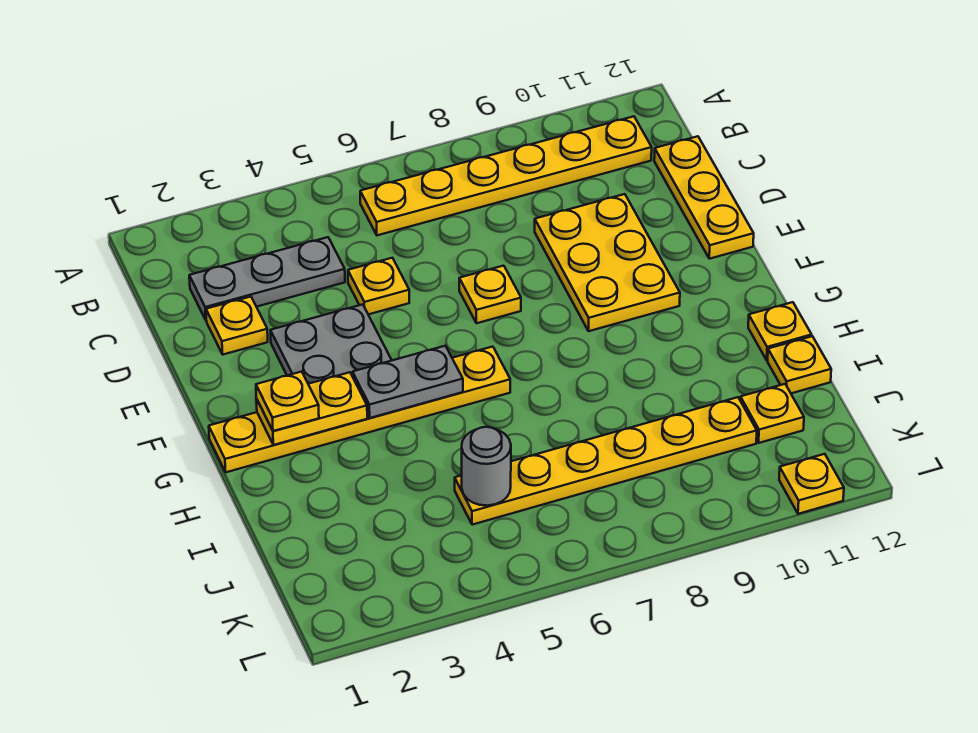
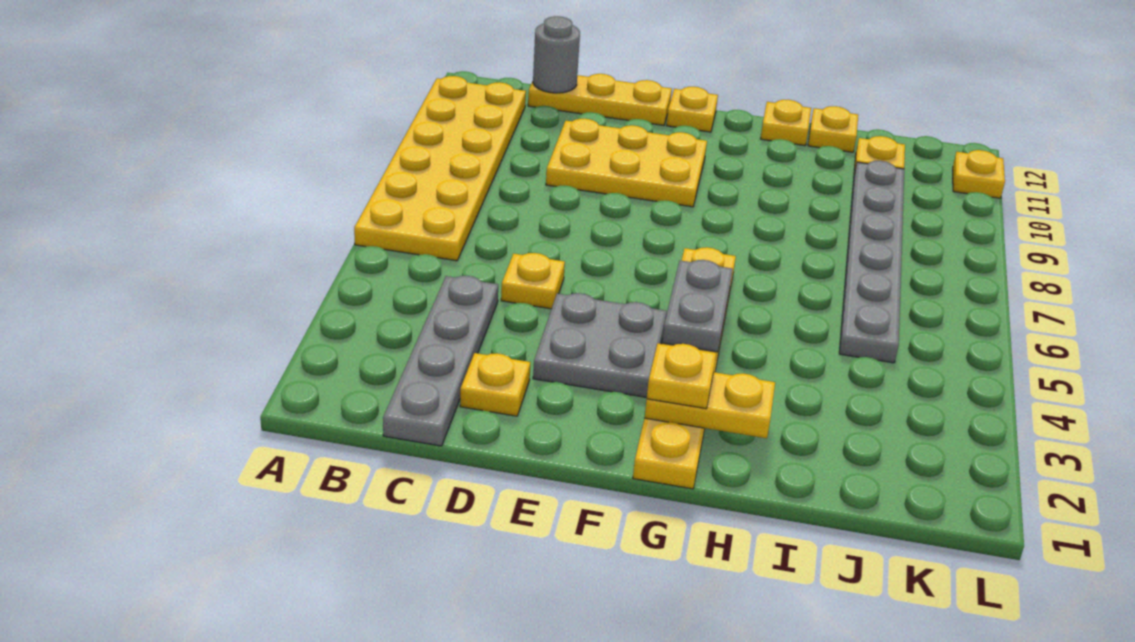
yellow 1x6 plate [360,116,652,235] -> yellow 2x6 plate [354,76,526,261]
grey 1x3 plate [189,237,345,320] -> grey 1x4 plate [383,276,498,446]
yellow 1x1 plate [459,266,521,323] -> yellow 1x1 plate moved to [666,87,718,132]
yellow 1x2 plate [256,372,367,445] -> yellow 1x2 plate turned to [645,372,775,438]
yellow 1x6 plate [455,397,757,525] -> grey 1x6 plate [839,161,904,363]
grey 1x1 round brick [462,427,511,506] -> grey 1x1 round brick moved to [533,16,580,93]

